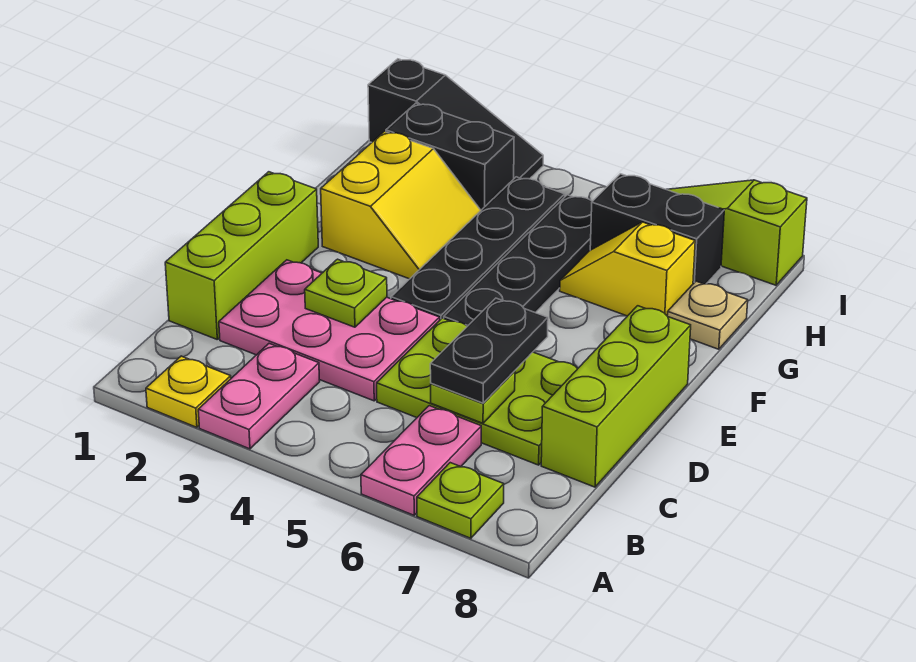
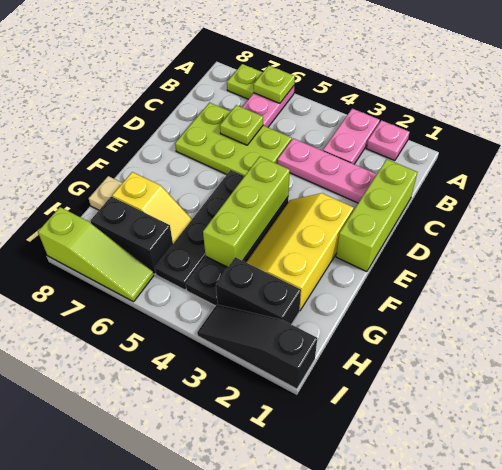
yellow 1x1 plate [146,356,231,427] -> pink 1x1 plate [366,120,409,161]
pink 2x3 plate [219,260,440,401] -> pink 1x3 plate [278,138,377,203]
black 1x2 plate [430,298,548,403] -> none
lime 1x3 brick [541,306,691,487] -> lime 1x3 brick moved to [203,157,290,267]
lime 1x1 plate [305,259,387,327] -> lime 1x1 plate moved to [254,66,295,103]
yellow 2x2 slope [321,131,481,279] -> yellow 2x3 slope [246,193,354,311]

